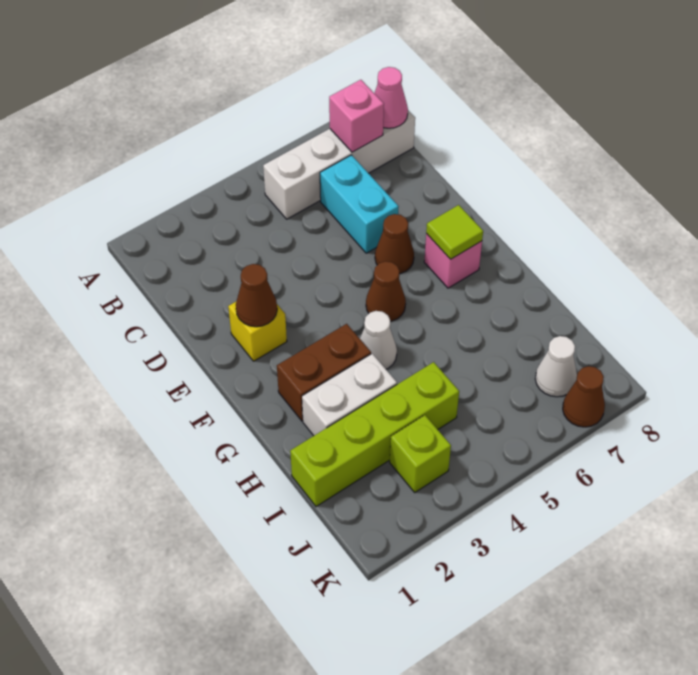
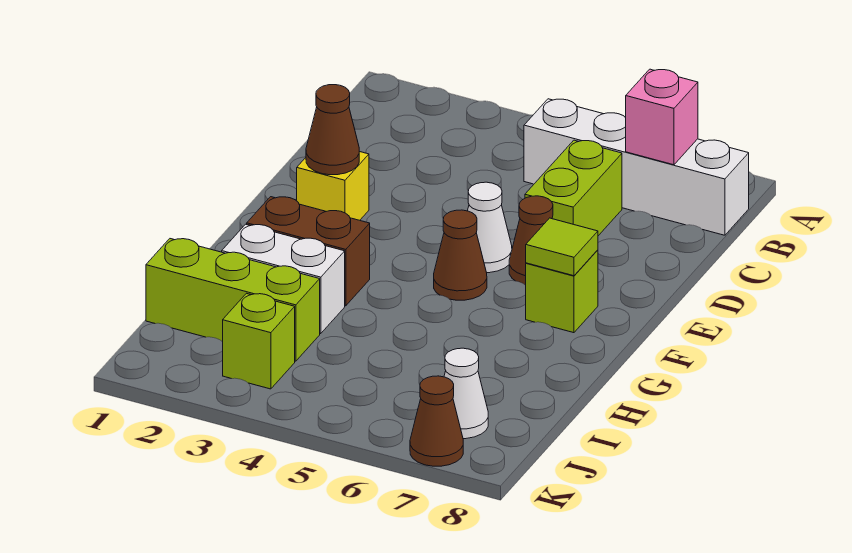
pink 1x1 cone [374,67,408,128] -> none
cyan 1x2 brick [320,155,399,253] -> lime 1x2 brick [525,140,622,236]
pink 1x1 brick [424,234,482,288] -> lime 1x1 brick [526,250,598,333]
white 1x1 cone [360,311,397,369] -> white 1x1 cone moved to [468,182,512,273]
lime 1x4 brick [290,362,459,506] -> lime 1x3 brick [146,239,320,361]

